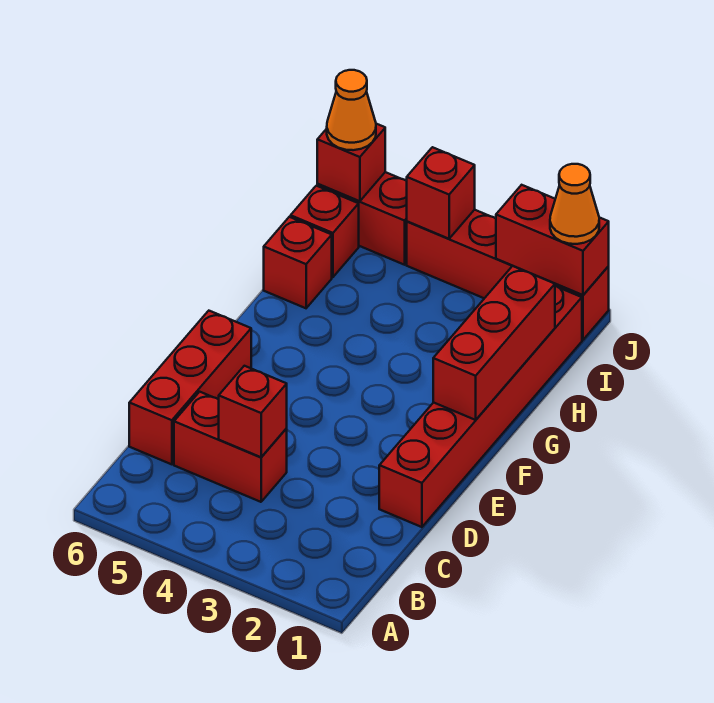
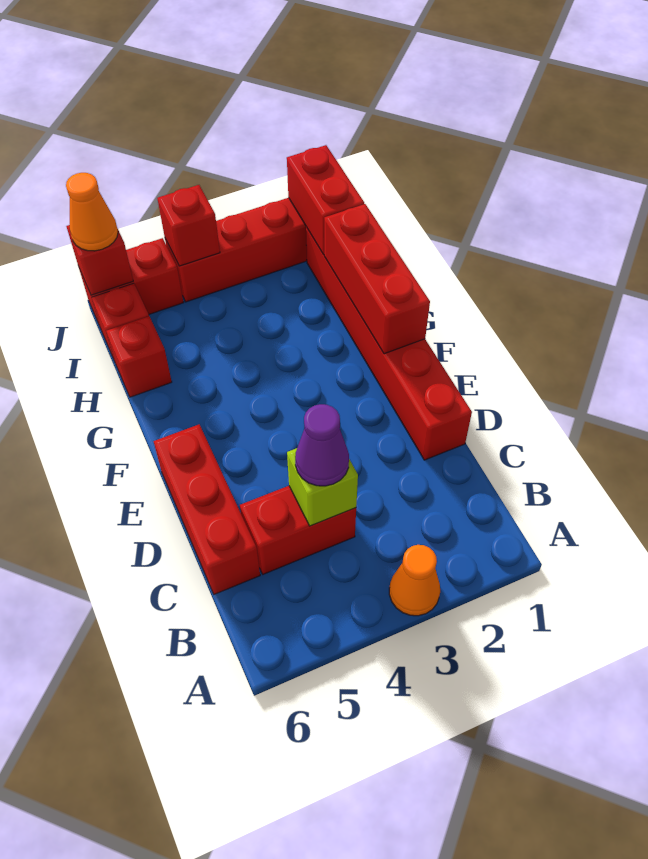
red 1x1 brick [218,366,287,457] -> lime 1x1 brick [287,448,358,526]
none -> purple 1x1 cone [295,404,349,486]
red 1x2 brick [496,185,609,295] -> red 1x2 brick turned to [287,145,364,255]
orange 1x1 cone [550,164,599,244] -> orange 1x1 cone moved to [389,545,440,616]

